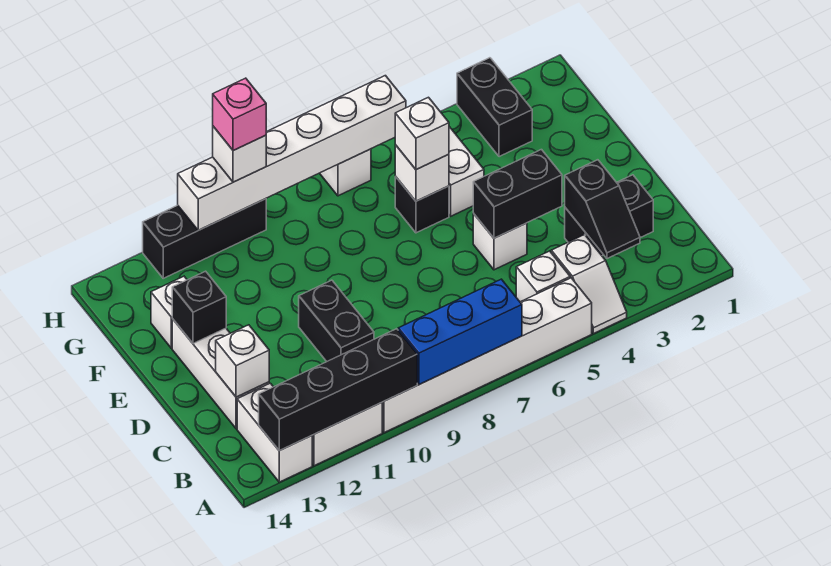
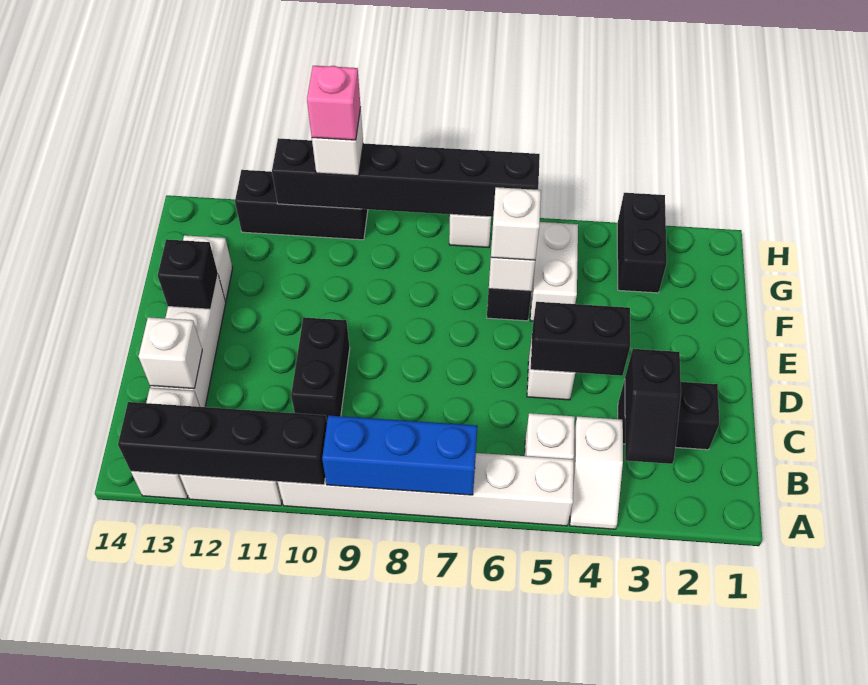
white 1x6 brick [178,76,406,230] -> black 1x6 brick [272,138,540,217]

